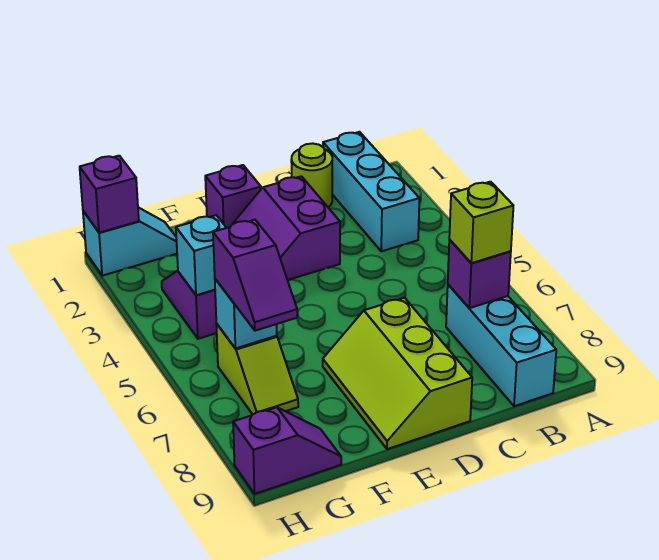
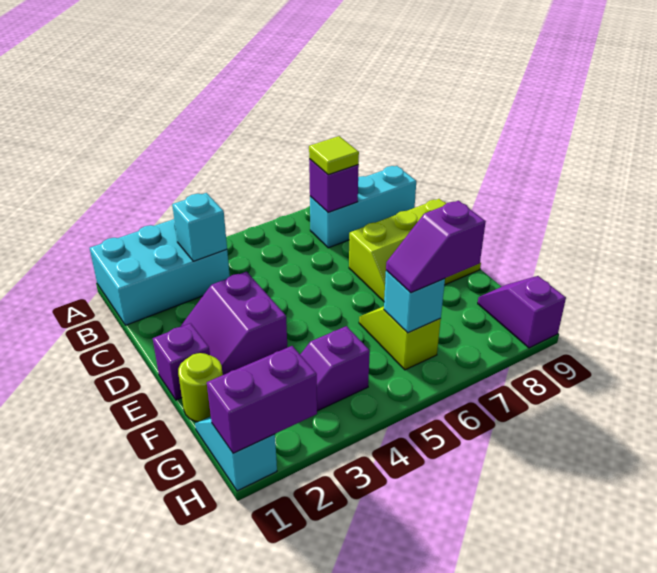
cyan 1x3 brick [323,132,419,251] -> cyan 2x3 brick [90,219,230,325]
lime 1x1 brick [449,182,513,263] -> lime 1x1 tile [309,136,359,175]
lime 1x1 round brick [291,143,332,207] -> lime 1x1 round brick moved to [178,353,223,422]
purple 2x2 slope [230,176,340,280] -> purple 2x2 slope turned to [180,272,287,375]
cyan 1x1 brick [176,215,226,295] -> cyan 1x1 brick moved to [172,193,227,261]
lime 1x2 slope [216,324,298,414] -> lime 1x2 slope turned to [359,306,441,370]
purple 1x2 slope [213,220,297,331] -> purple 1x2 slope turned to [386,201,486,293]
purple 1x1 brick [80,156,139,233] -> purple 1x2 brick [207,346,317,453]

